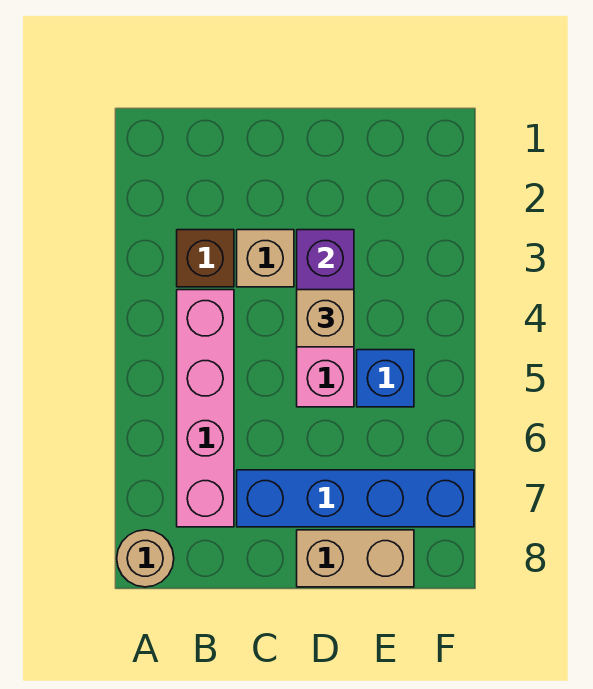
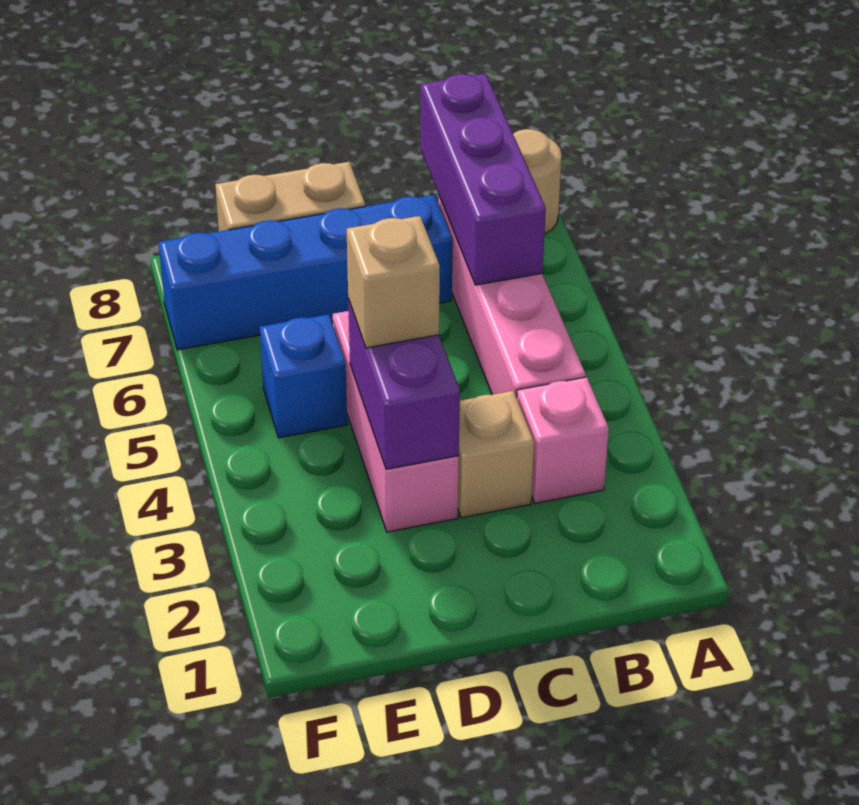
brown 1x1 brick [177,230,234,287] -> pink 1x1 brick [517,377,609,503]
none -> purple 1x3 brick [421,73,546,285]

